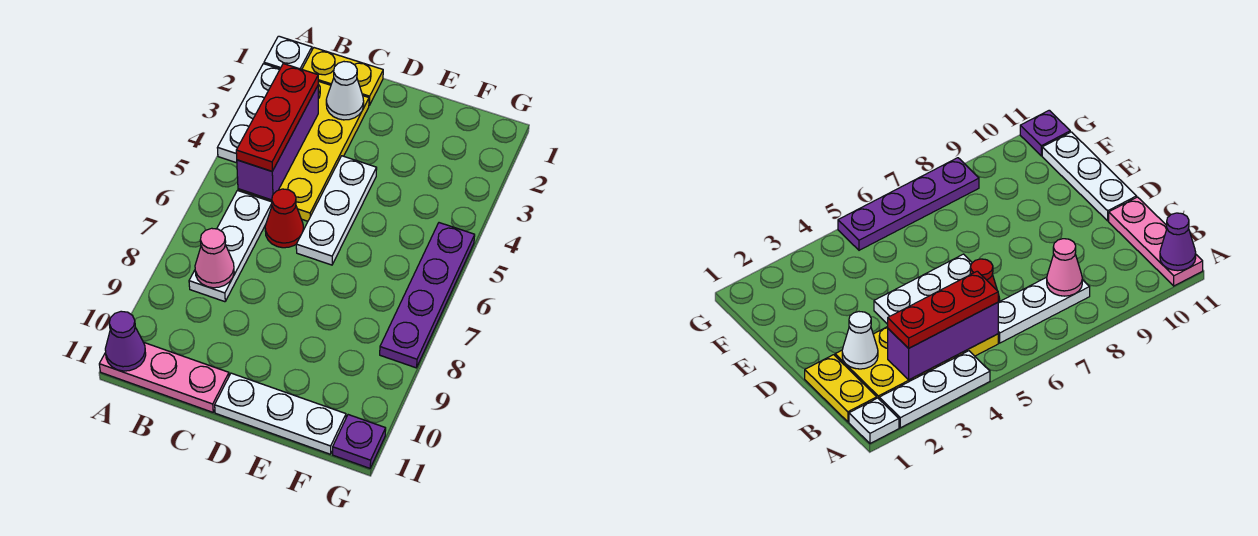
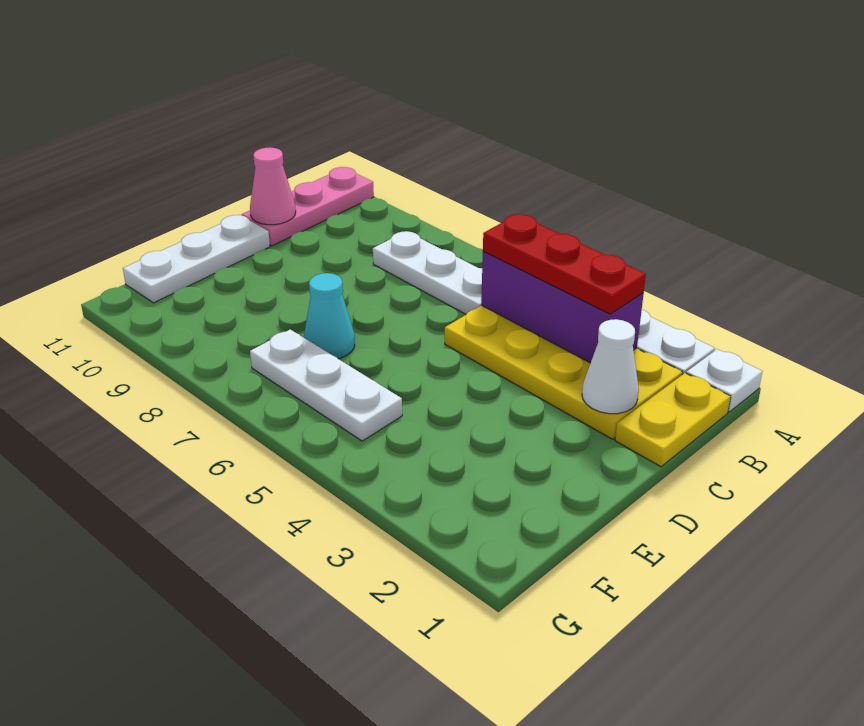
purple 1x1 cone [105,311,146,371] -> none
pink 1x1 cone [195,228,234,288] -> pink 1x1 cone moved to [250,147,296,225]
red 1x1 cone [265,189,304,248] -> none
white 1x3 plate [296,156,377,265] -> white 1x3 plate moved to [250,329,402,441]
none -> cyan 1x1 cone [304,273,355,359]
purple 1x4 plate [380,223,475,368] -> none
purple 1x1 plate [333,415,386,468] -> none

